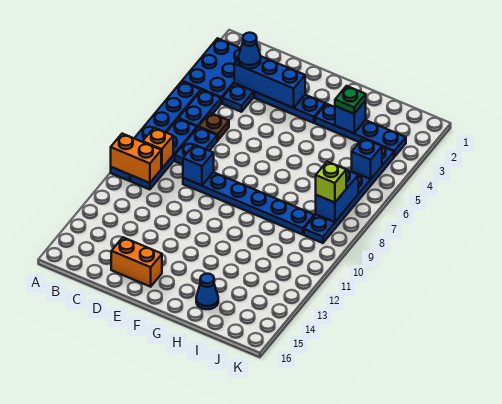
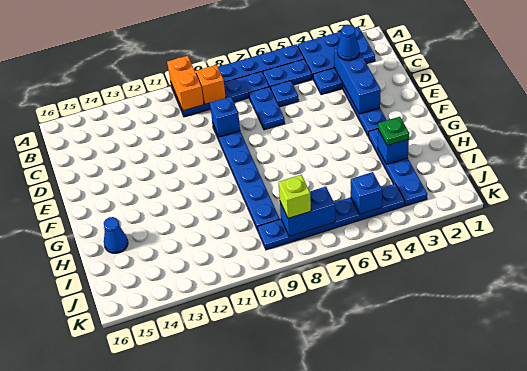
brown 1x1 plate [199,113,229,140] -> blue 1x1 plate [270,81,299,107]
blue 1x2 plate [175,127,218,165] -> blue 1x2 plate turned to [249,87,285,130]
orange 1x2 brick [111,237,162,287] -> none

